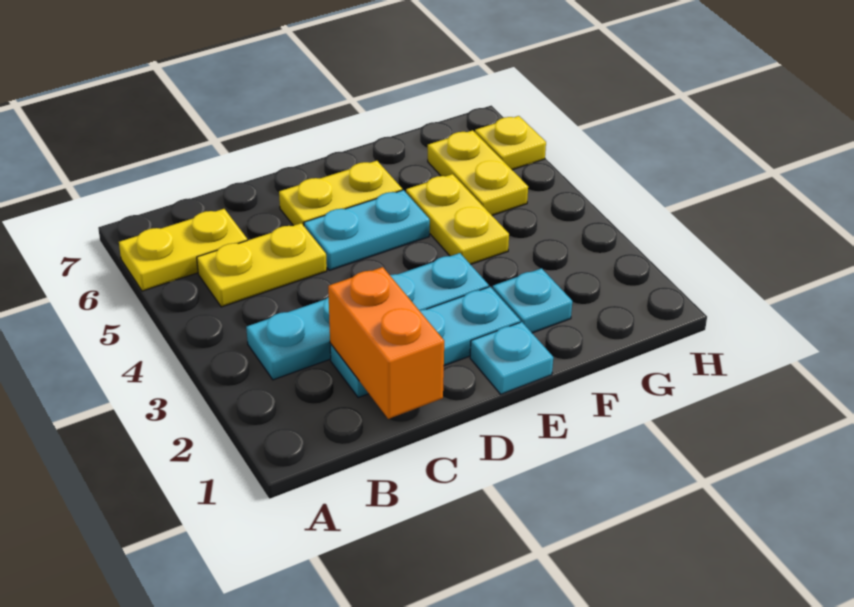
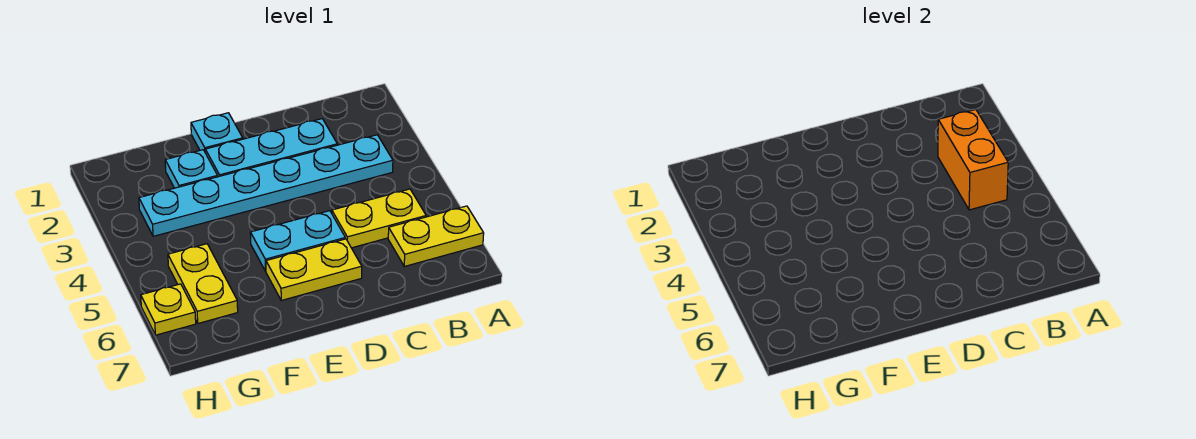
cyan 1x4 plate [246,253,489,380] -> cyan 1x6 plate [139,135,393,236]
orange 1x2 brick [328,267,444,419] -> orange 1x2 brick moved to [938,109,1008,210]
yellow 1x2 plate [406,174,509,265] -> none

